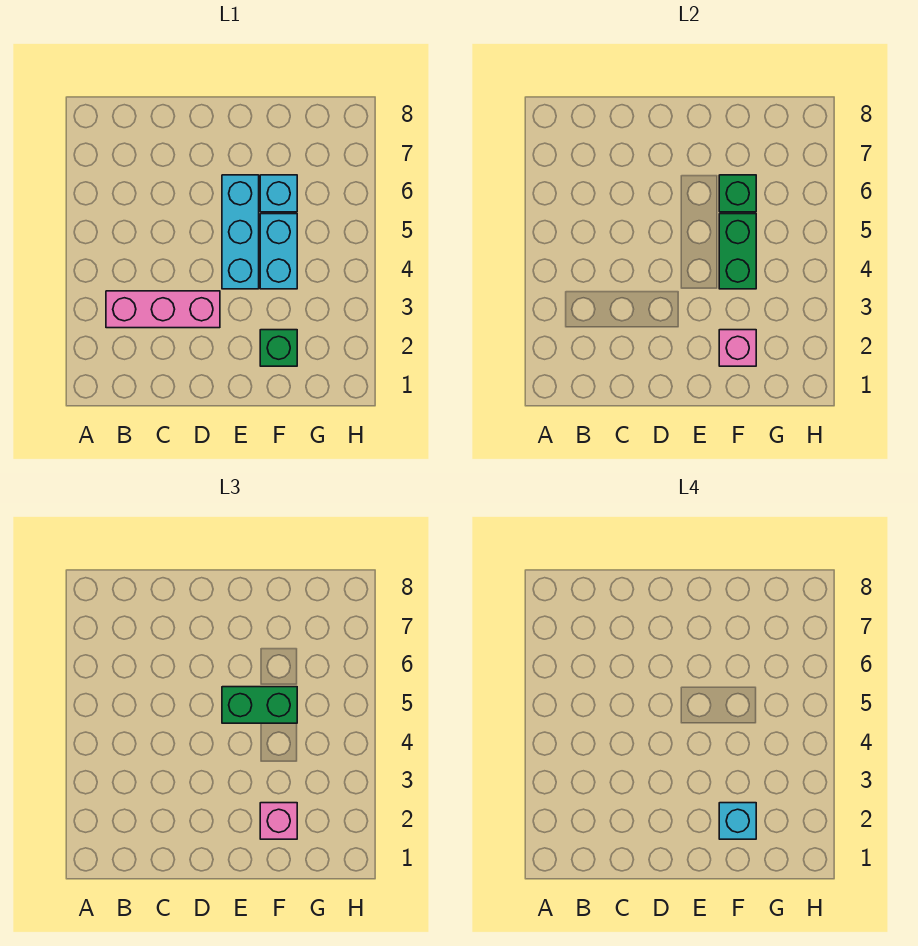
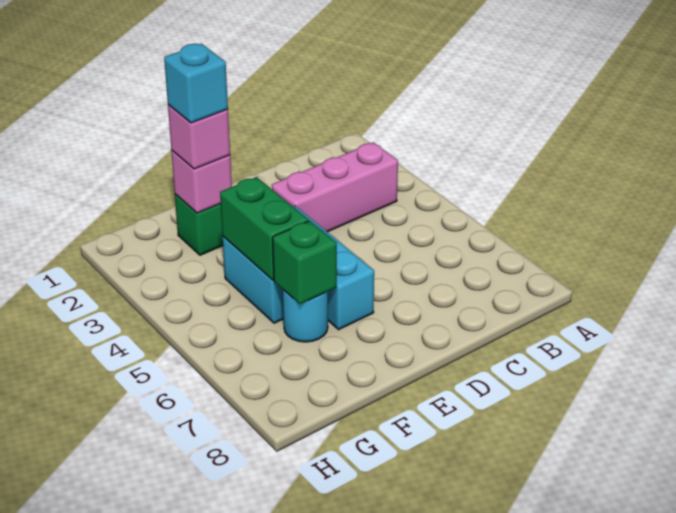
green 1x2 brick [222,687,297,723] -> none
cyan 1x1 brick [260,175,297,212] -> cyan 1x1 round brick [283,290,328,342]

